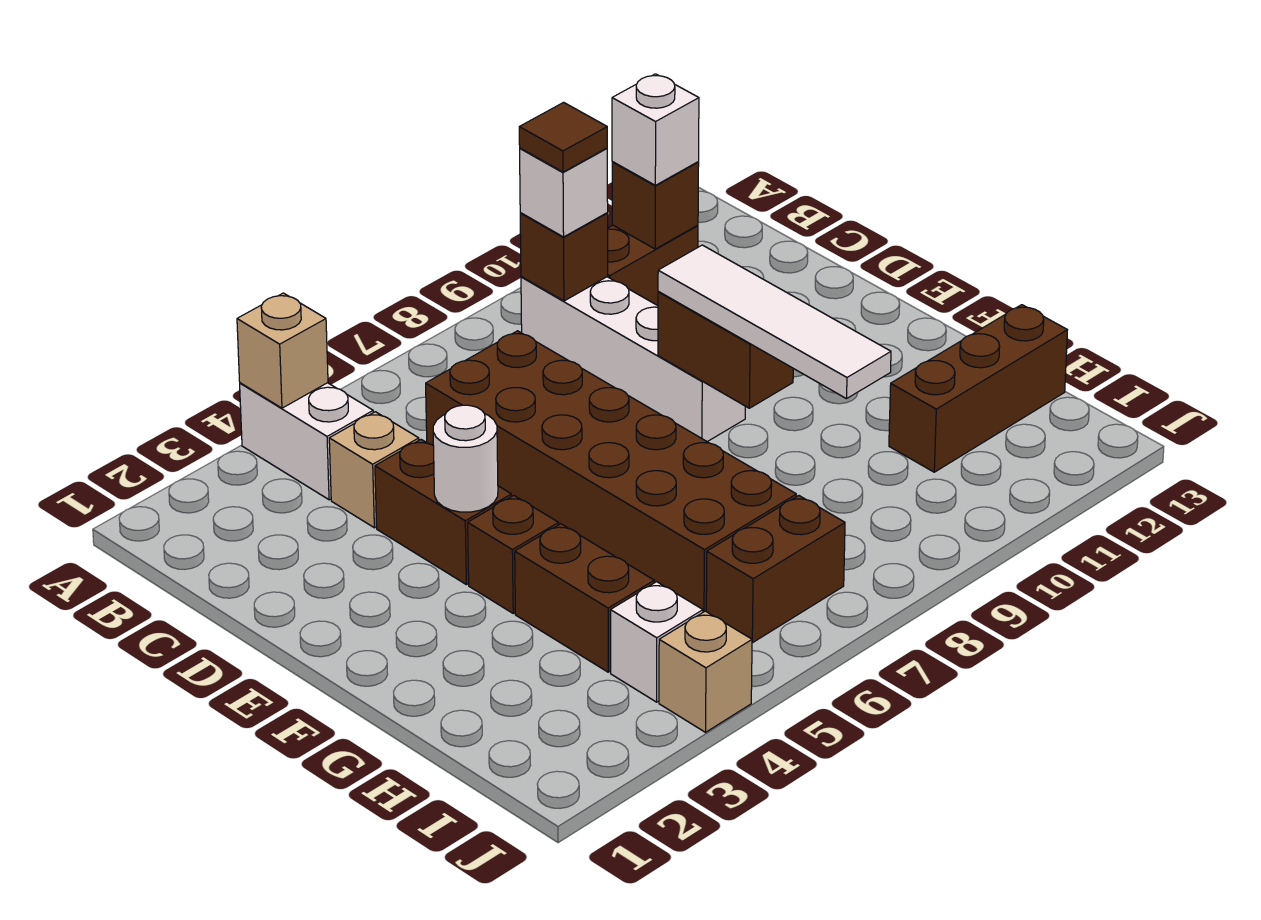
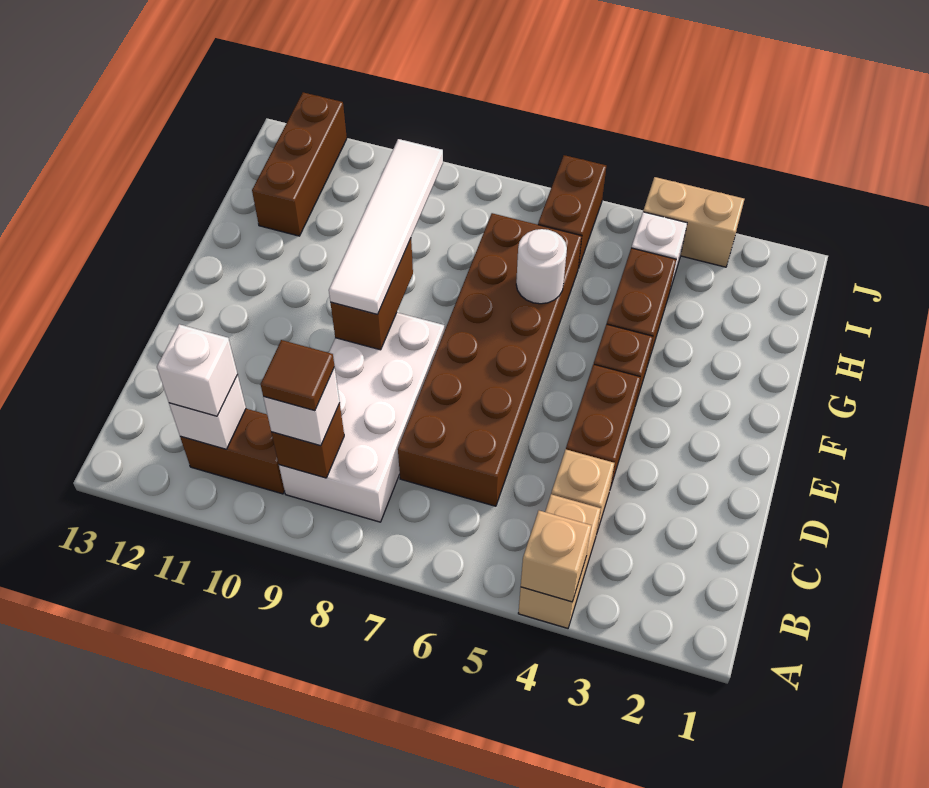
white 1x2 brick [240,383,373,500] -> tan 1x2 brick [518,494,601,628]
white 1x4 brick [521,277,745,442] -> white 2x4 brick [279,313,445,522]
brown 1x1 brick [612,162,699,249] -> white 1x1 brick [169,375,246,449]
white 1x1 round brick [433,405,498,512] -> white 1x1 round brick moved to [516,229,567,304]
brown 1x3 brick [889,305,1067,472] -> brown 1x3 brick turned to [252,92,347,236]
brown 1x2 brick [706,496,845,643] -> brown 1x2 brick turned to [538,155,606,268]
tan 1x1 brick [659,611,752,732] -> tan 1x2 brick [643,177,744,267]

